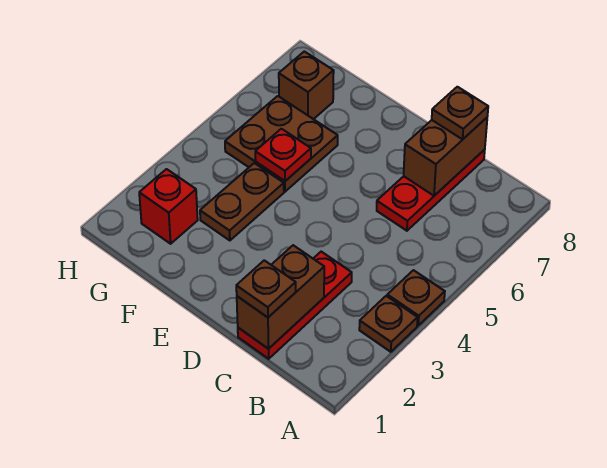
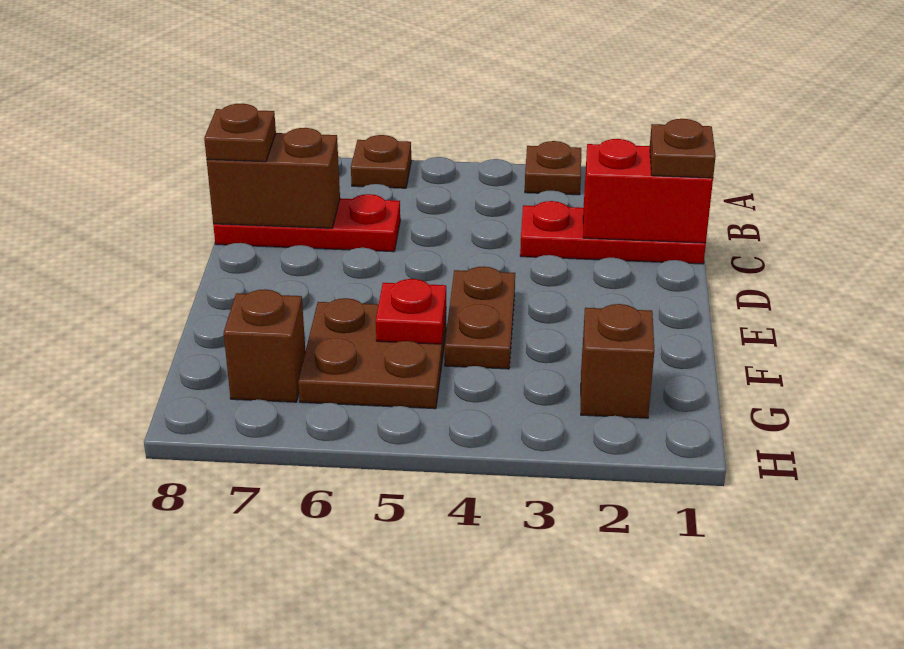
brown 1x1 plate [387,270,445,325] -> brown 1x1 plate moved to [351,135,411,188]
brown 1x2 brick [237,245,324,349] -> red 1x2 brick [583,139,713,243]
brown 1x2 plate [200,163,284,240] -> brown 1x2 plate turned to [445,267,515,369]
red 1x1 brick [139,169,198,244] -> brown 1x1 brick [581,304,654,418]

